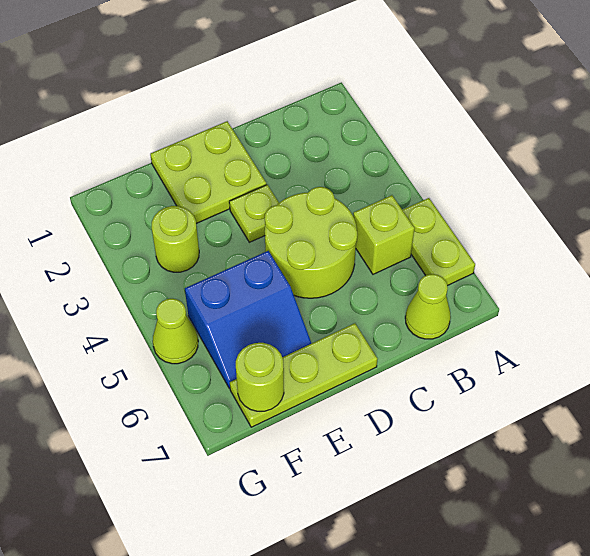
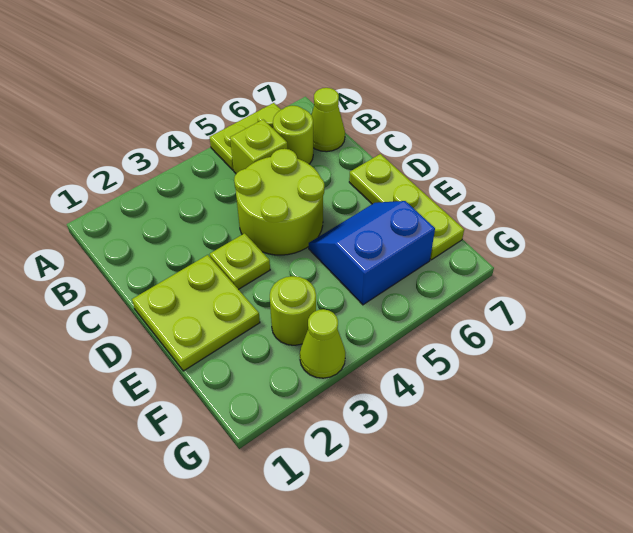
blue 2x2 slope [185,251,312,388] -> blue 2x2 slope turned to [309,201,435,305]
lime 1x1 round brick [236,343,284,411] -> lime 1x1 round brick moved to [273,106,313,164]
lime 1x1 cone [153,299,198,364] -> lime 1x1 cone moved to [300,309,345,378]

